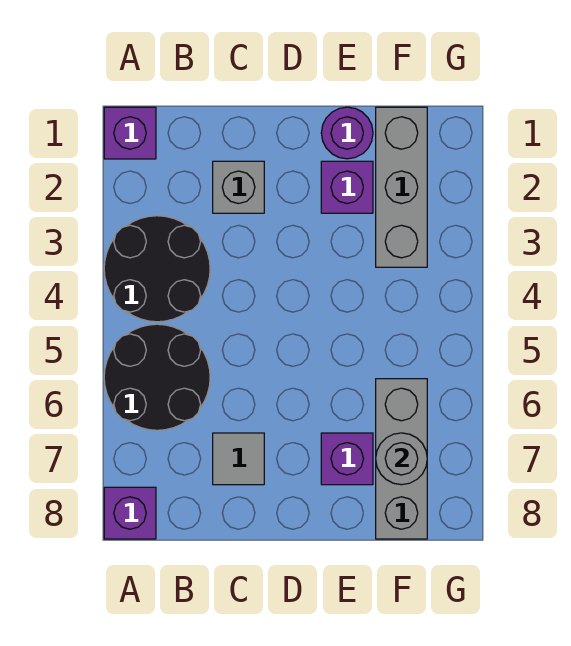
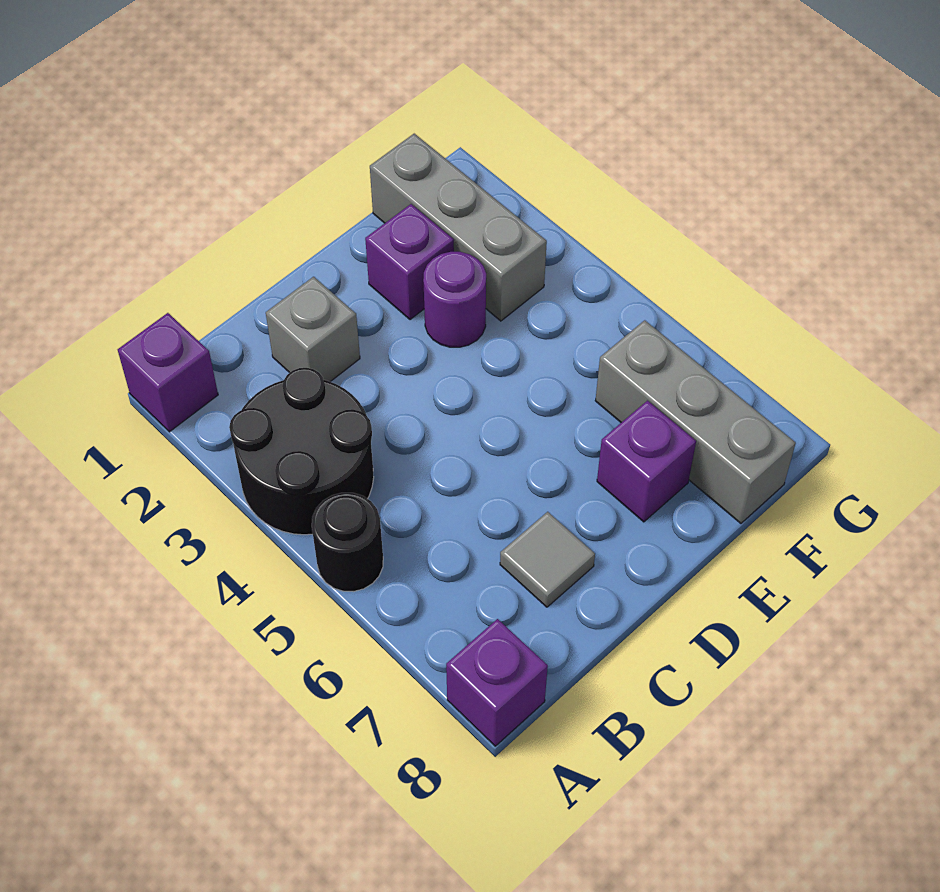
black 2x2 round brick [104,324,210,430] -> black 1x1 round brick [312,493,383,592]
purple 1x1 round brick [321,107,373,159] -> purple 1x1 round brick moved to [423,252,486,347]
grey 1x1 round brick [376,433,427,485] -> none

